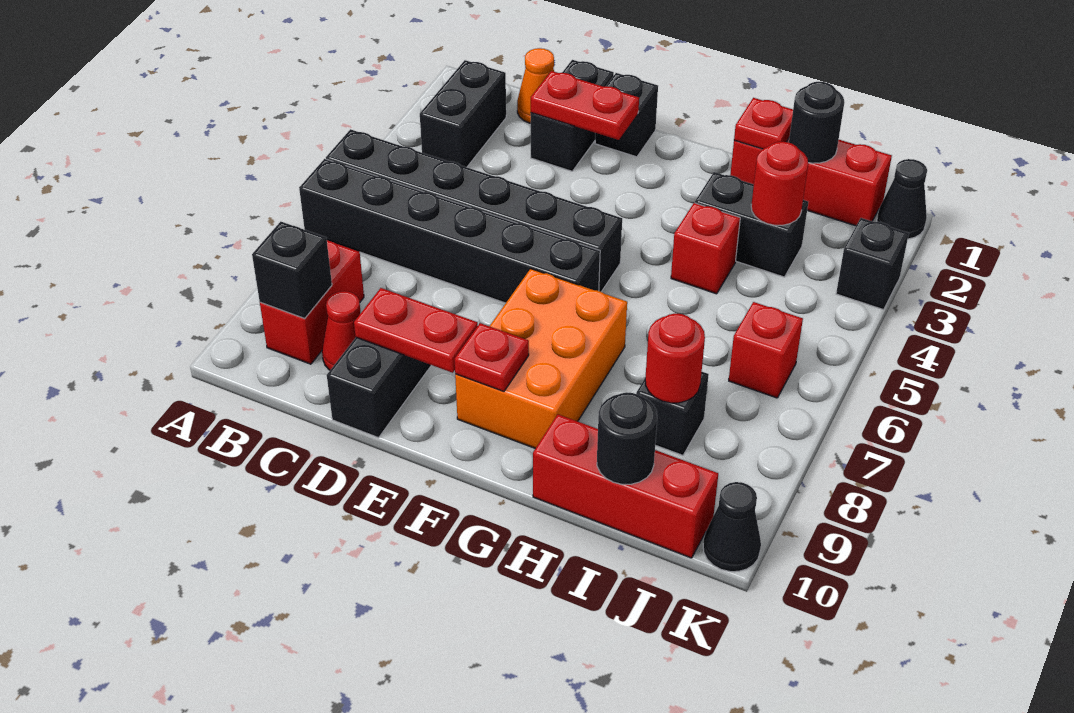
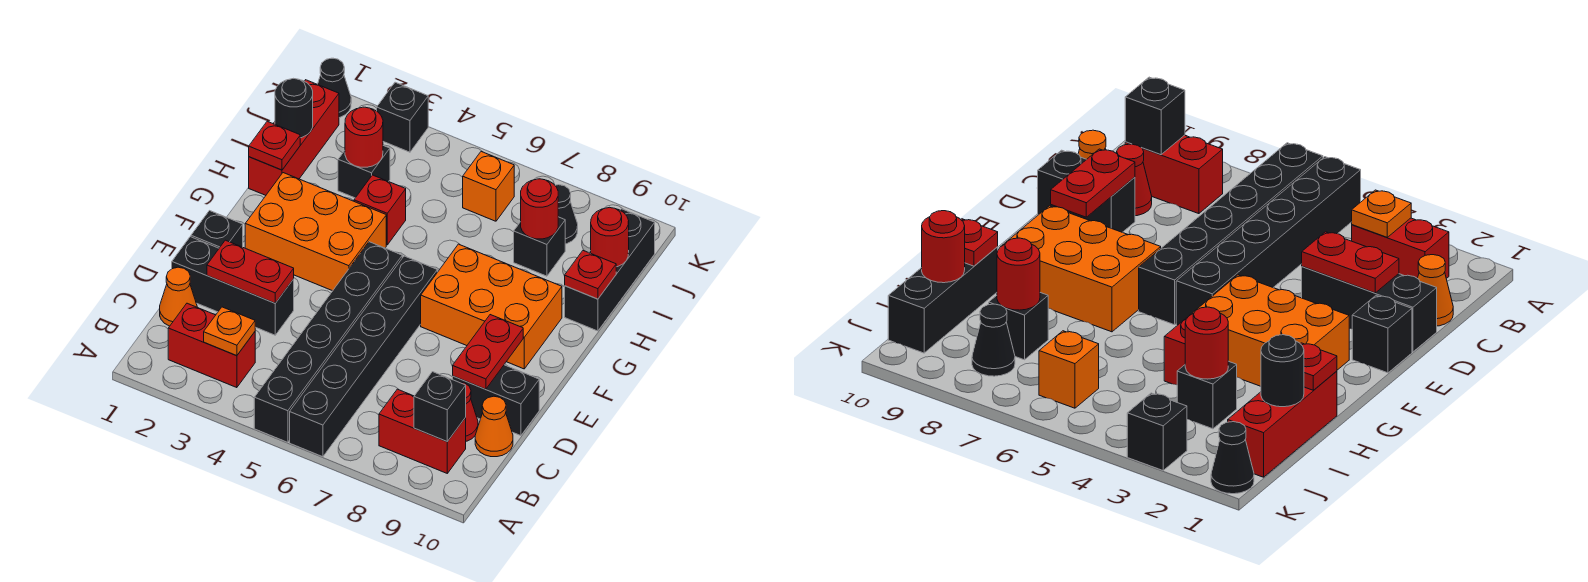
black 1x2 brick [420,60,506,167] -> red 1x2 brick [168,303,255,388]
none -> orange 1x1 plate [204,307,255,356]
none -> orange 1x1 cone [475,396,513,457]
black 1x2 brick [531,60,614,171] -> black 1x3 brick [172,237,294,335]
red 1x2 plate [531,71,639,140] -> red 1x2 plate turned to [207,240,294,303]
none -> orange 2x3 brick [245,173,386,291]
red 1x1 plate [455,323,529,391] -> red 1x1 plate moved to [565,251,616,299]
black 1x2 brick [695,172,808,277] -> black 1x1 brick [338,146,390,198]
red 1x3 brick [533,414,718,558] -> black 1x3 brick [565,209,655,331]
black 1x1 round brick [597,393,657,484] -> red 1x1 round brick [591,207,629,267]
red 1x1 brick [729,302,803,398] -> orange 1x1 brick [463,152,514,221]
black 1x1 cone [703,482,761,572] -> black 1x1 cone moved to [555,185,578,244]

